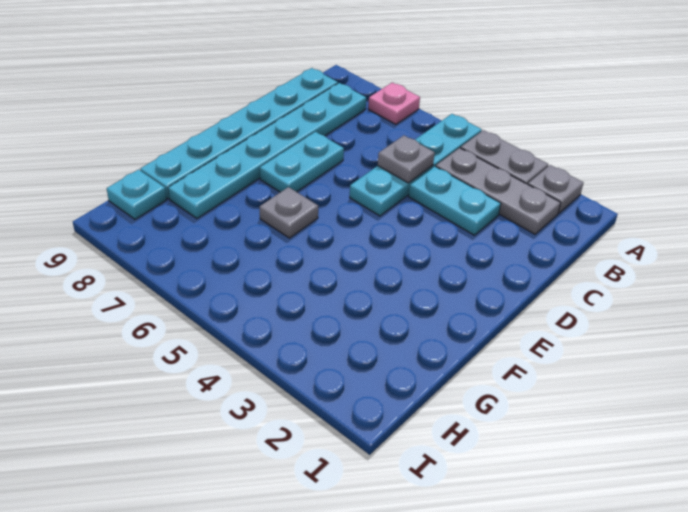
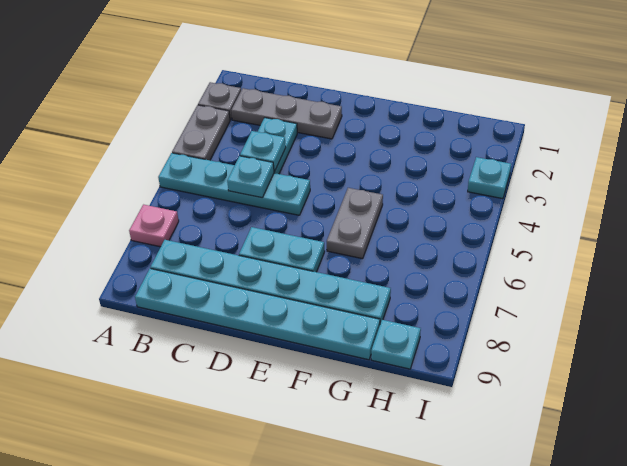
grey 1x3 plate [436,148,561,234] -> grey 1x3 plate turned to [231,88,342,139]
none -> cyan 1x1 plate [240,131,286,172]
grey 1x1 plate [378,135,435,183] -> cyan 1x1 plate [227,156,274,198]
grey 1x1 plate [260,187,318,238] -> grey 1x2 plate [327,188,383,259]
none -> cyan 1x1 plate [468,157,511,199]

